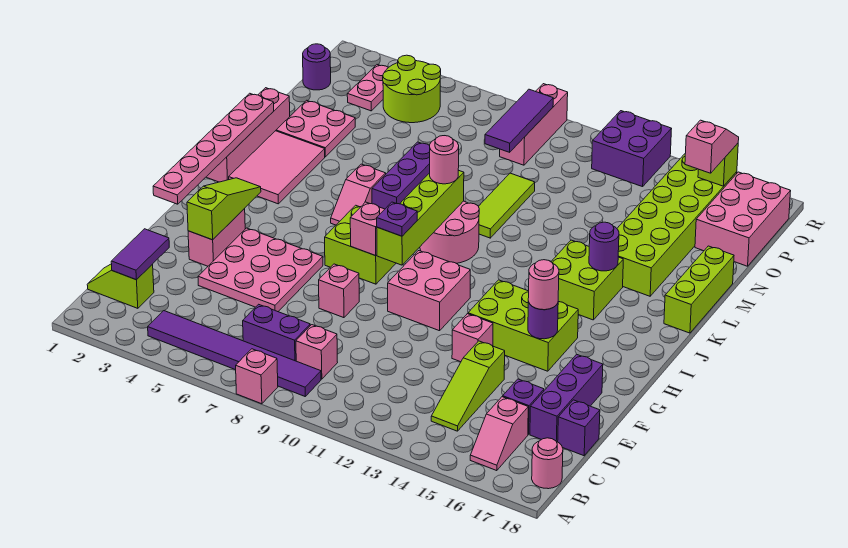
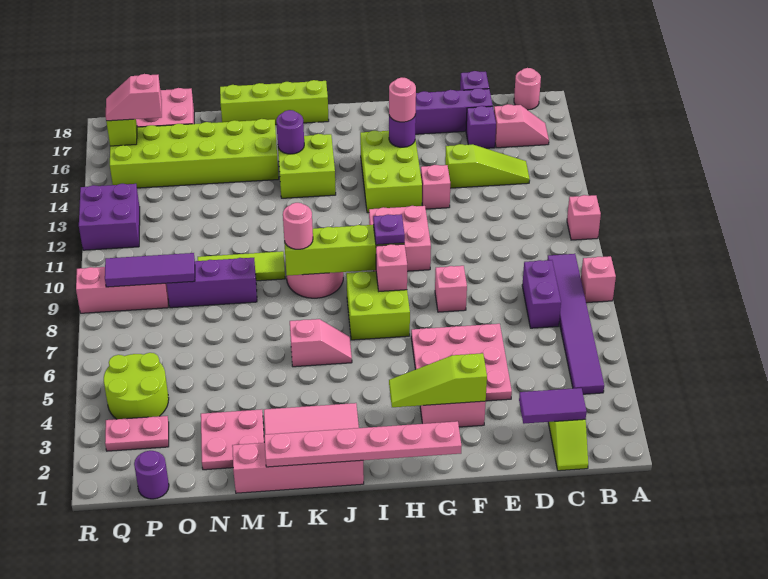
pink 1x1 brick [296,325,338,379] -> pink 1x1 brick moved to [567,195,601,240]
purple 1x3 brick [372,142,430,209] -> purple 1x3 brick moved to [167,258,257,308]
lime 1x3 brick [664,246,734,333] -> lime 1x4 brick [220,80,329,125]

